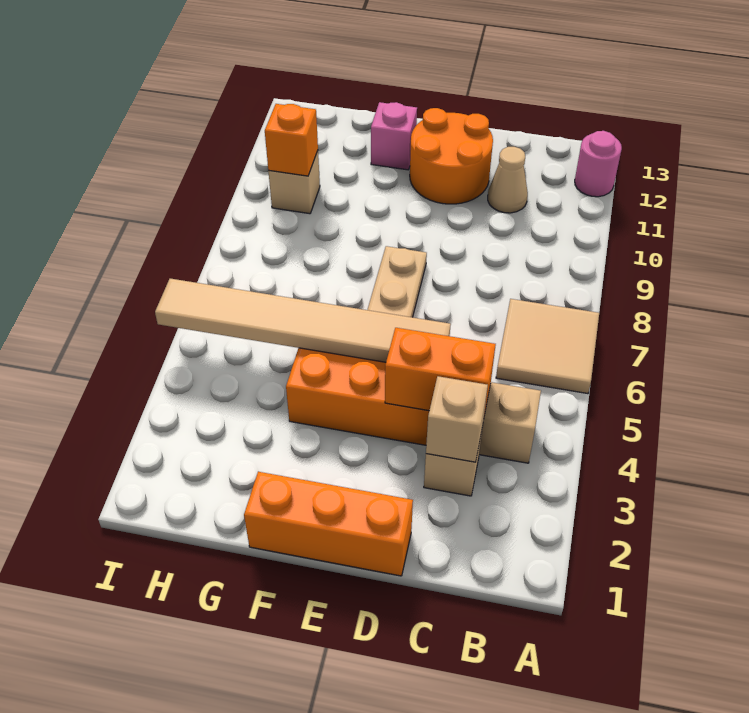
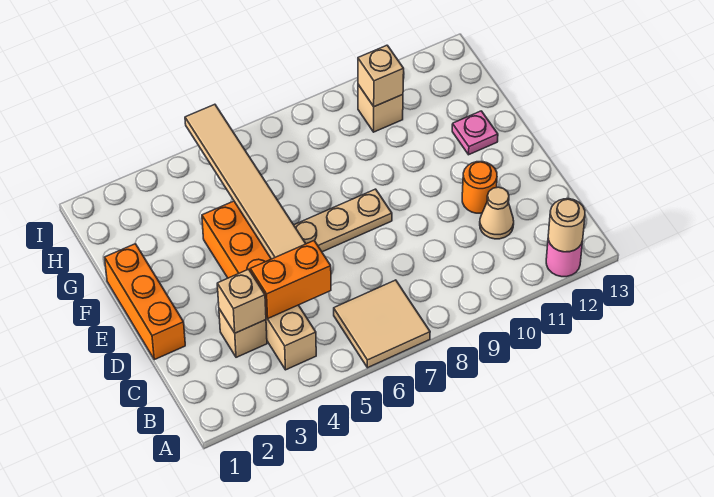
none -> tan 1x1 round brick [548,199,585,252]
orange 1x2 brick [385,328,496,415] -> orange 1x2 brick turned to [250,241,331,318]
orange 2x2 round brick [410,108,493,204] -> orange 1x1 round brick [462,162,497,213]
pink 1x1 brick [371,102,417,170] -> pink 1x1 plate [452,111,498,155]
orange 1x1 brick [265,104,318,176] -> tan 1x1 brick [358,45,404,107]

